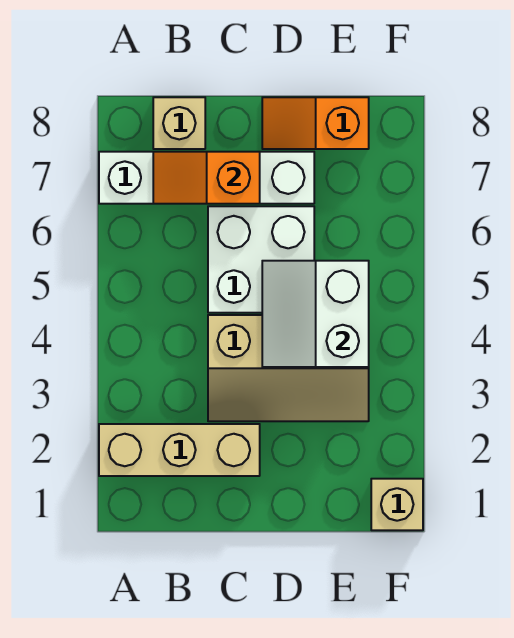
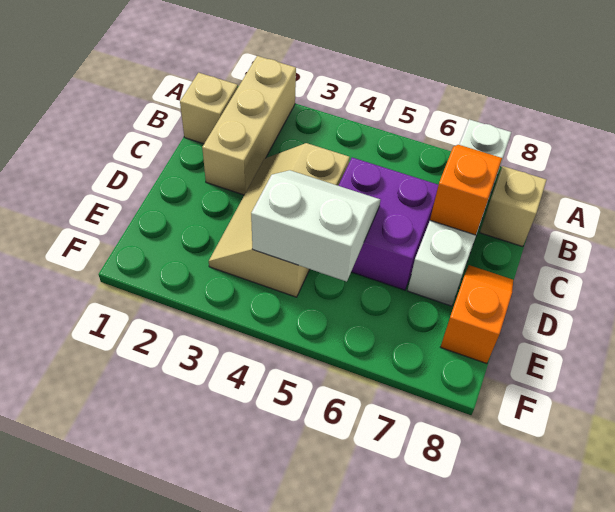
white 2x2 brick [208,206,314,313] -> purple 2x2 brick [338,158,438,290]
tan 1x1 brick [371,479,423,530] -> tan 1x1 brick moved to [180,73,238,144]

